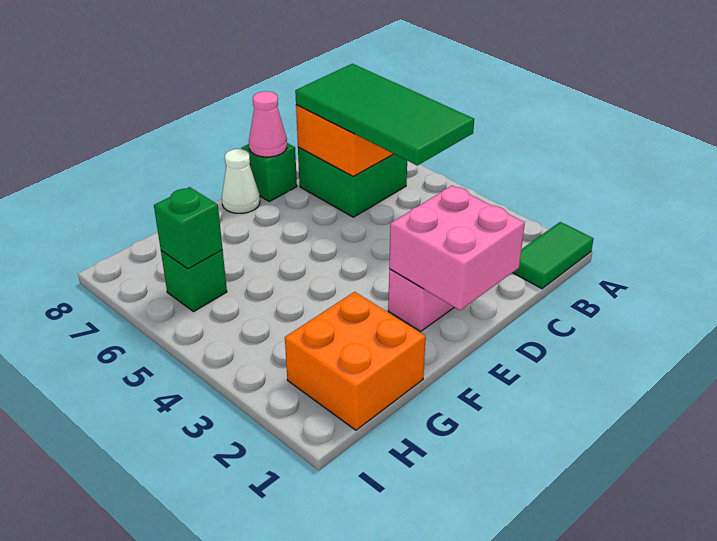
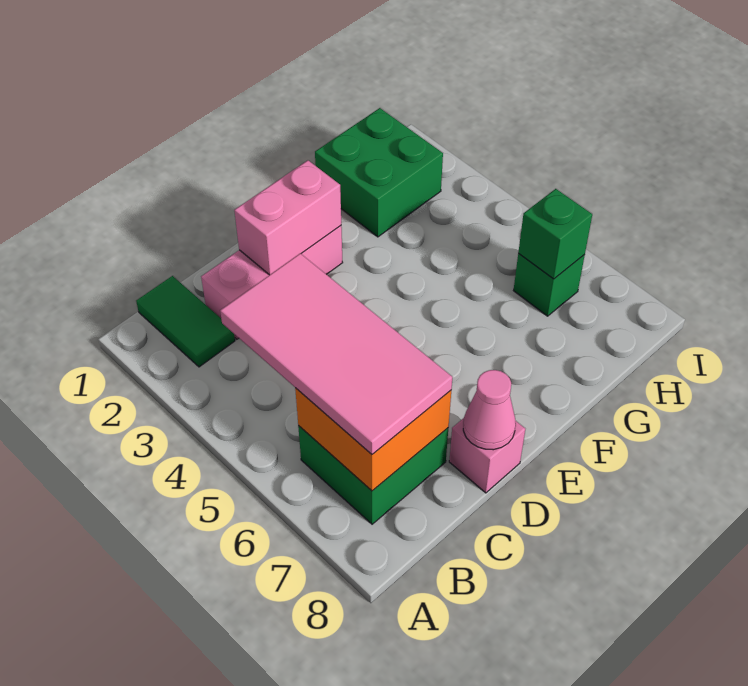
green 1x2 tile [513,222,593,289] -> green 1x2 tile turned to [136,276,235,367]
green 2x4 tile [295,64,474,165] -> pink 2x4 tile [220,254,452,454]
pink 2x2 brick [389,186,525,310] -> pink 1x2 brick [234,160,341,275]
green 1x1 brick [242,143,297,202] -> pink 1x1 brick [449,418,525,493]
white 1x1 cone [222,149,260,213] -> none
orange 2x2 brick [285,292,426,430] -> green 2x2 brick [315,108,443,237]

